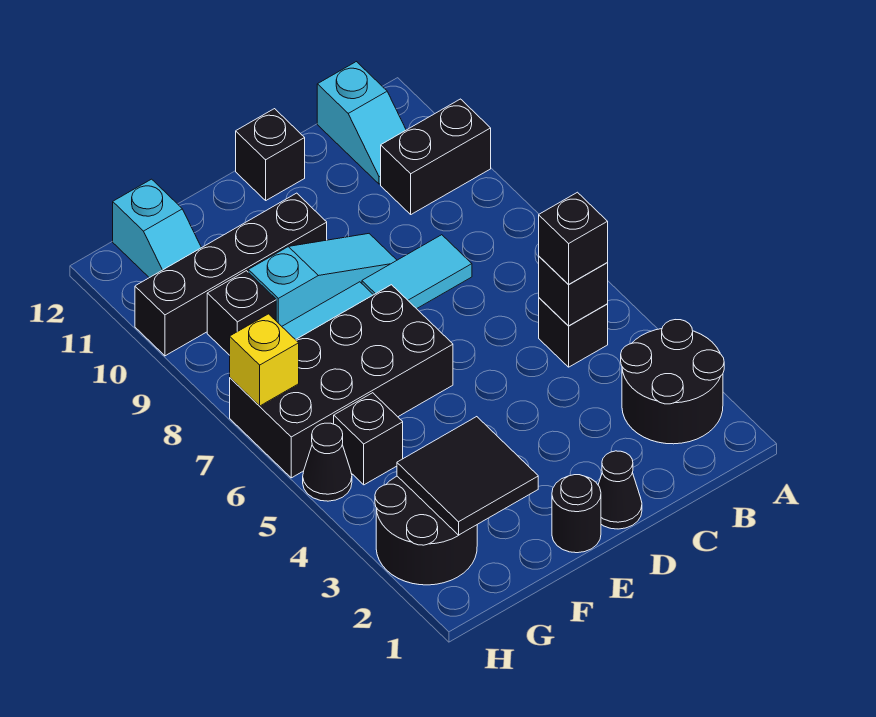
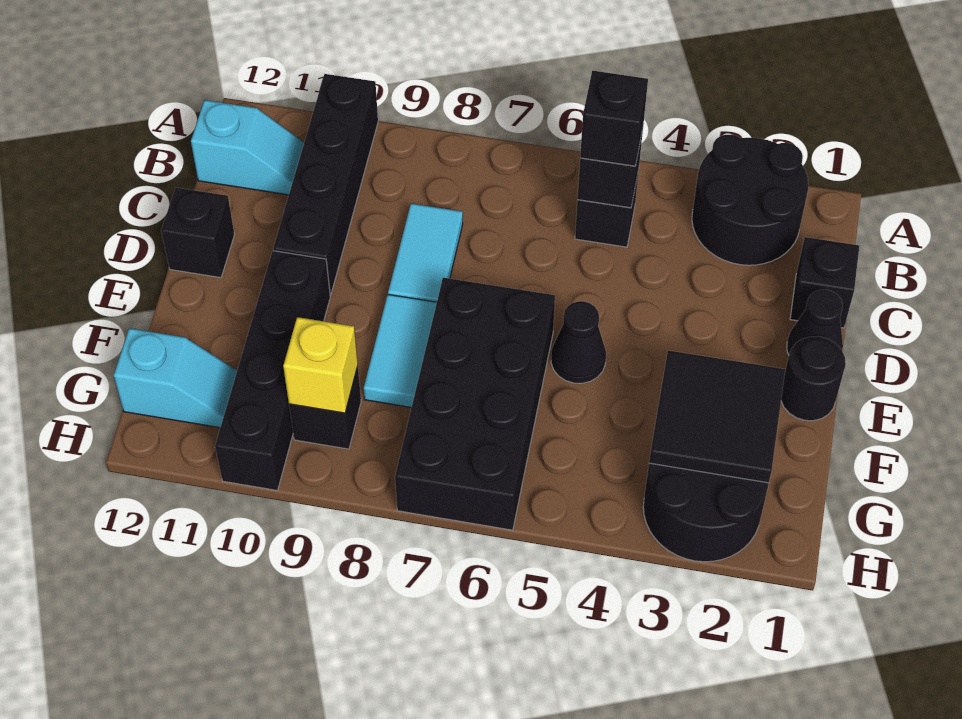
black 1x2 brick [381,99,491,214] -> black 1x4 brick [273,74,378,295]
cyan 1x3 slope [248,234,397,326] -> none
black 1x1 brick [334,393,403,485] -> black 1x1 brick moved to [790,237,859,328]
black 1x1 cone [303,423,352,501] -> black 1x1 cone moved to [551,301,606,383]
yellow 1x1 brick [230,314,299,406] -> yellow 1x1 brick moved to [283,317,358,413]

